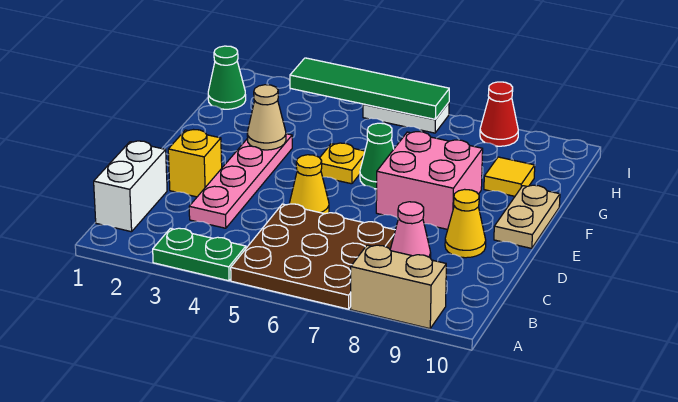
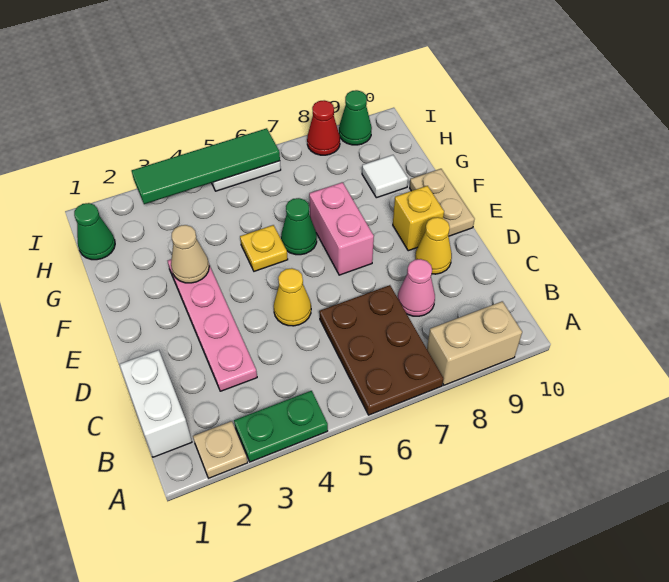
none -> tan 1x1 plate [193,421,248,478]
brown 3x3 plate [231,204,395,309] -> brown 2x3 plate [319,285,443,415]
yellow 1x1 brick [168,130,222,197] -> yellow 1x1 brick moved to [393,186,444,251]
pink 2x2 brick [376,132,483,229] -> pink 1x2 brick [309,182,374,275]
yellow 1x1 tile [484,157,535,196] -> white 1x1 tile [362,155,408,198]
none -> green 1x1 cone [339,90,372,145]

